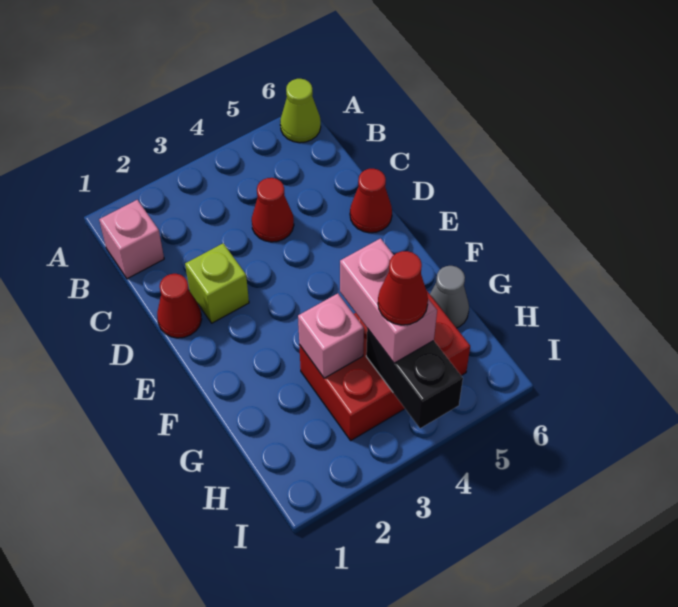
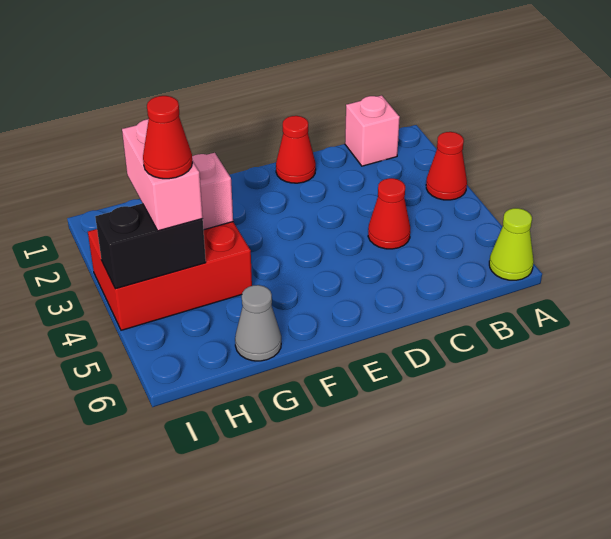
lime 1x1 brick [185,243,249,323] -> none
red 1x1 cone [350,169,392,233] -> red 1x1 cone moved to [426,132,467,200]
red 2x3 brick [299,290,470,440] -> red 2x3 brick turned to [88,222,252,330]
pink 1x2 brick [340,238,437,363] -> pink 1x2 brick turned to [122,119,203,231]

